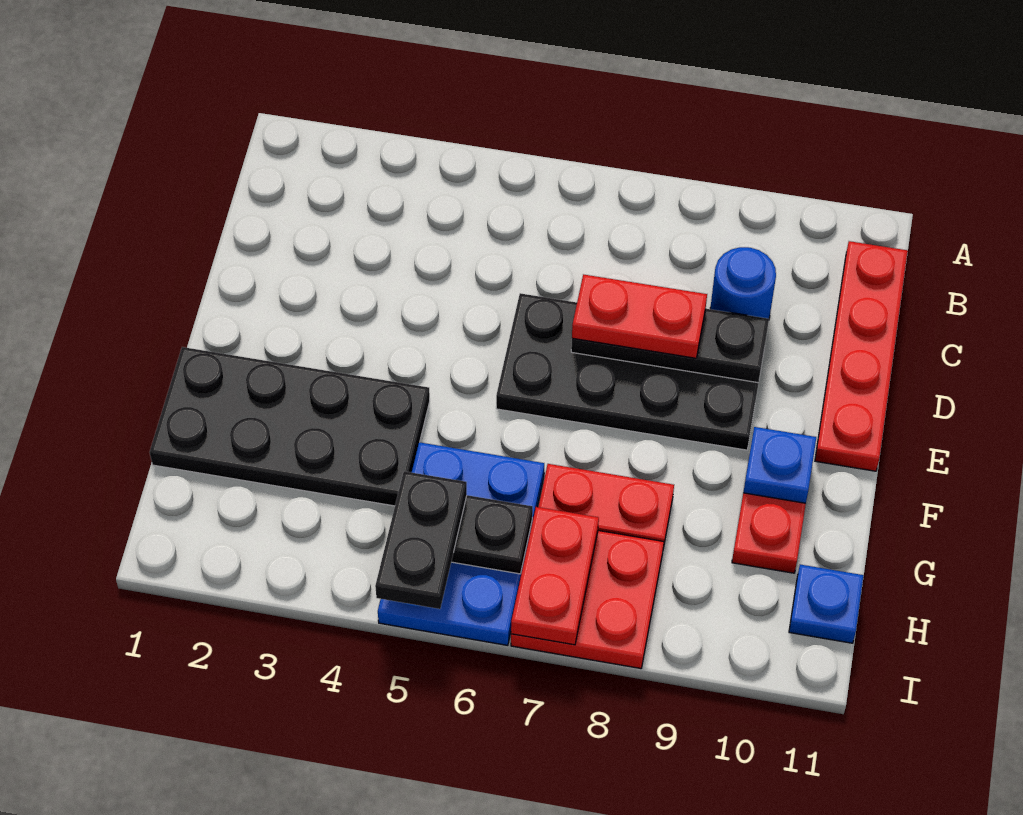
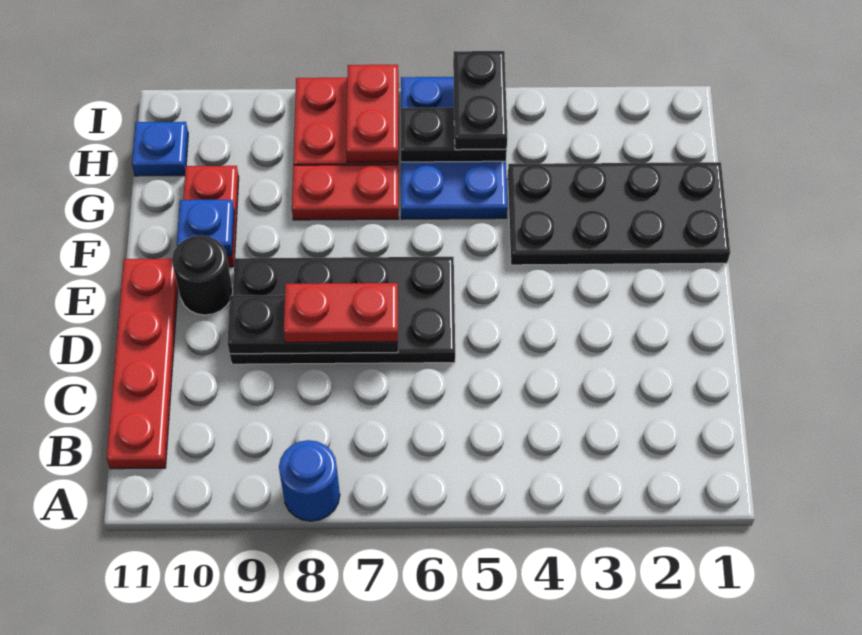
blue 1x1 round brick [710,247,776,319] -> blue 1x1 round brick moved to [279,440,340,521]
none -> black 1x1 round brick [172,235,233,315]

